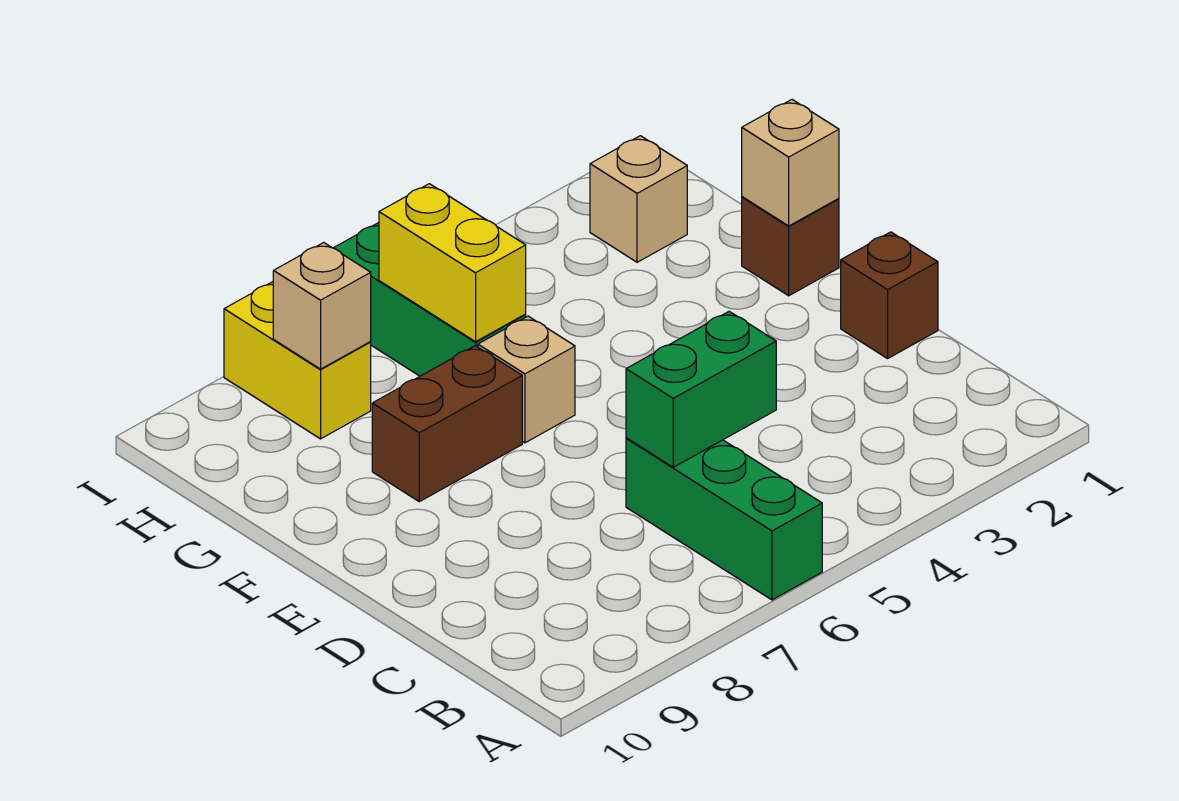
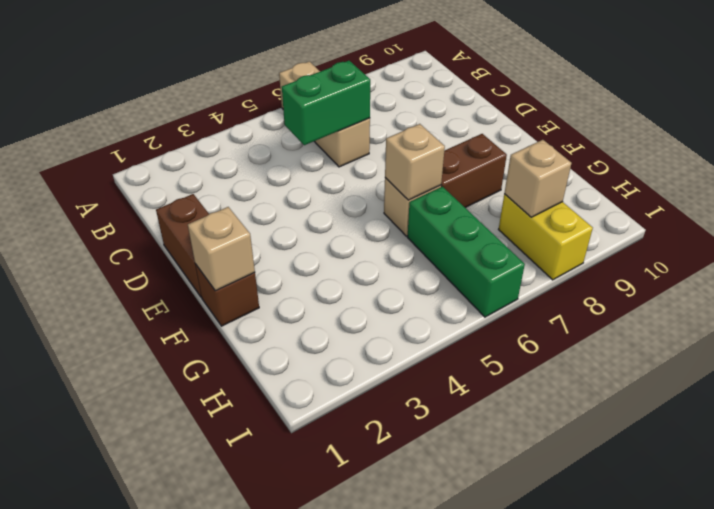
green 1x3 brick [626,438,822,600] -> tan 1x3 brick [279,61,370,167]
brown 1x1 brick [841,232,938,358] -> brown 1x2 brick [156,194,209,297]
yellow 1x2 brick [379,184,526,342] -> none
tan 1x1 brick [590,136,687,262] -> tan 1x1 brick moved to [385,124,445,200]

